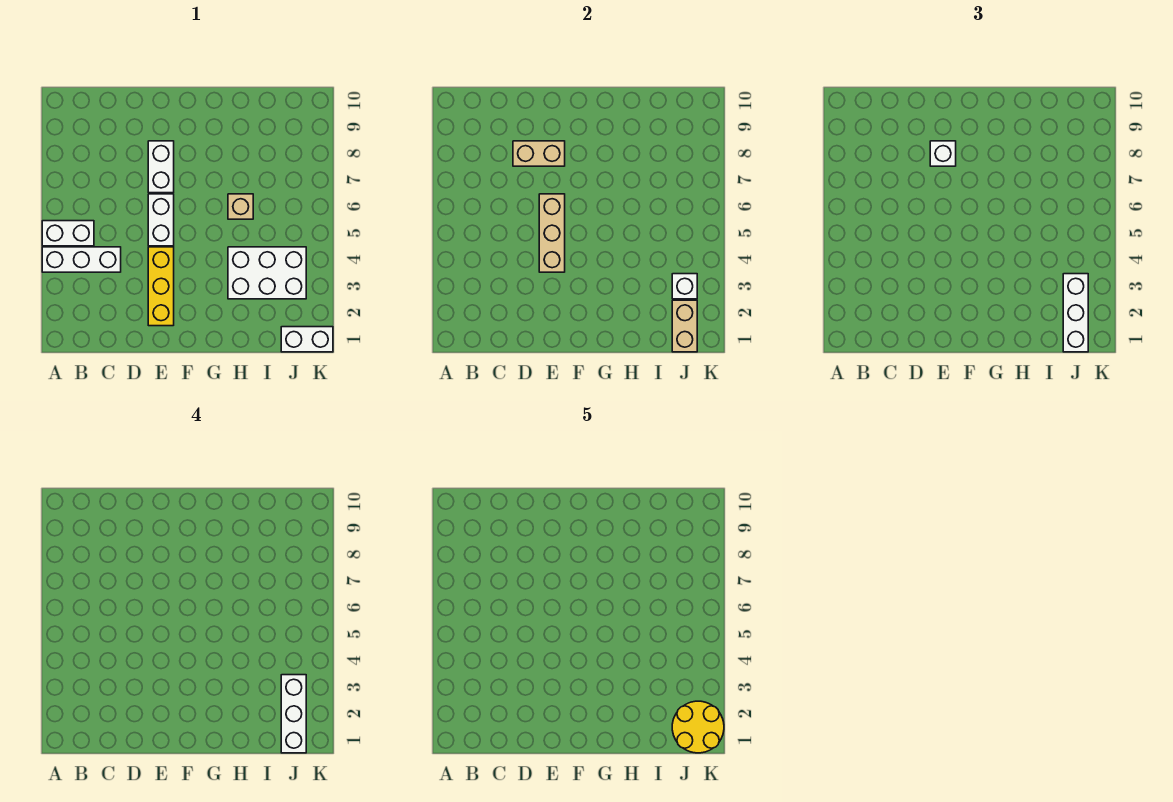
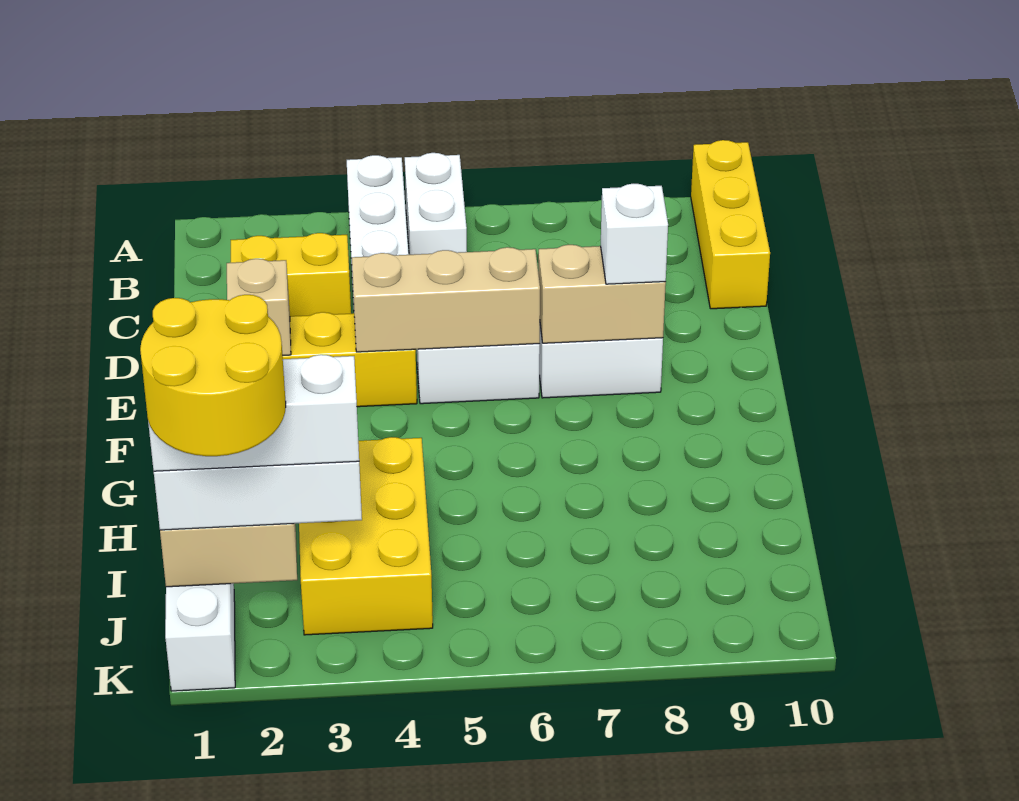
none -> yellow 1x3 brick [691,140,770,309]
none -> yellow 1x2 brick [231,233,351,316]
tan 1x2 brick [513,141,565,166] -> tan 1x2 brick turned to [538,245,666,343]
white 2x3 brick [228,247,306,299] -> yellow 2x3 brick [299,437,433,635]
tan 1x1 brick [228,194,253,219] -> tan 1x1 brick moved to [227,259,291,355]
white 1x1 brick [672,274,697,299] -> none

